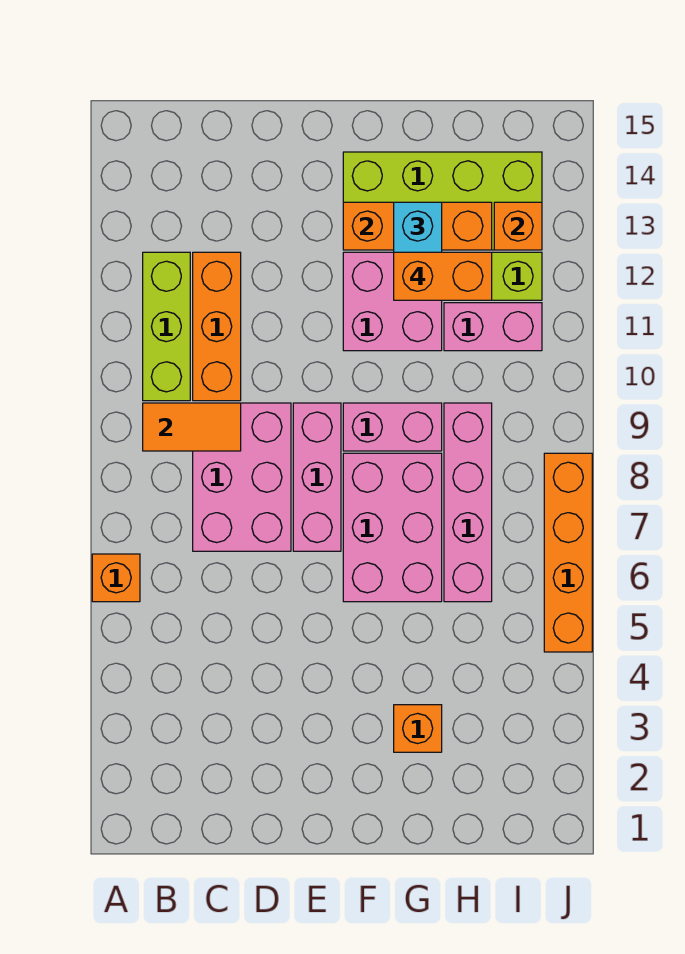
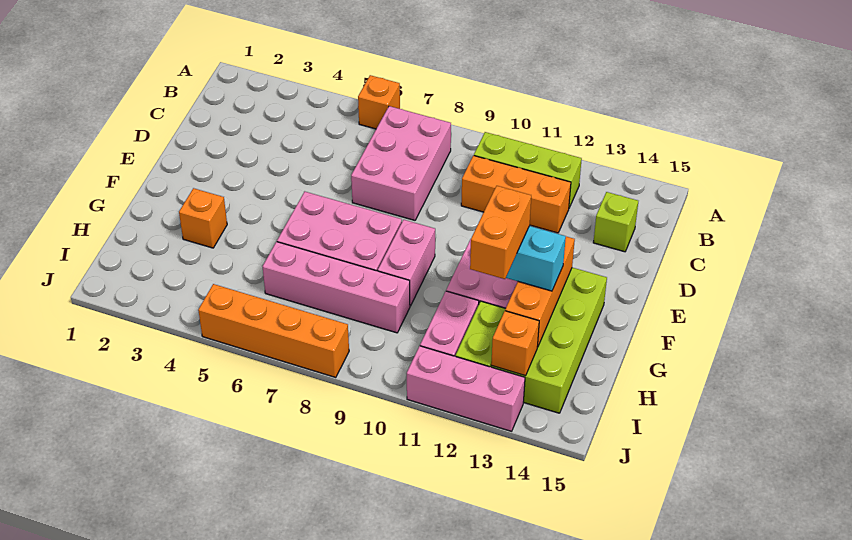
orange 1x2 tile [143,403,241,451] -> none
pink 2x3 brick [193,403,291,551] -> pink 2x3 brick turned to [351,106,451,220]
none -> lime 1x1 brick [593,192,638,252]
pink 1x3 brick [293,403,341,551] -> pink 1x3 brick moved to [407,346,525,431]

